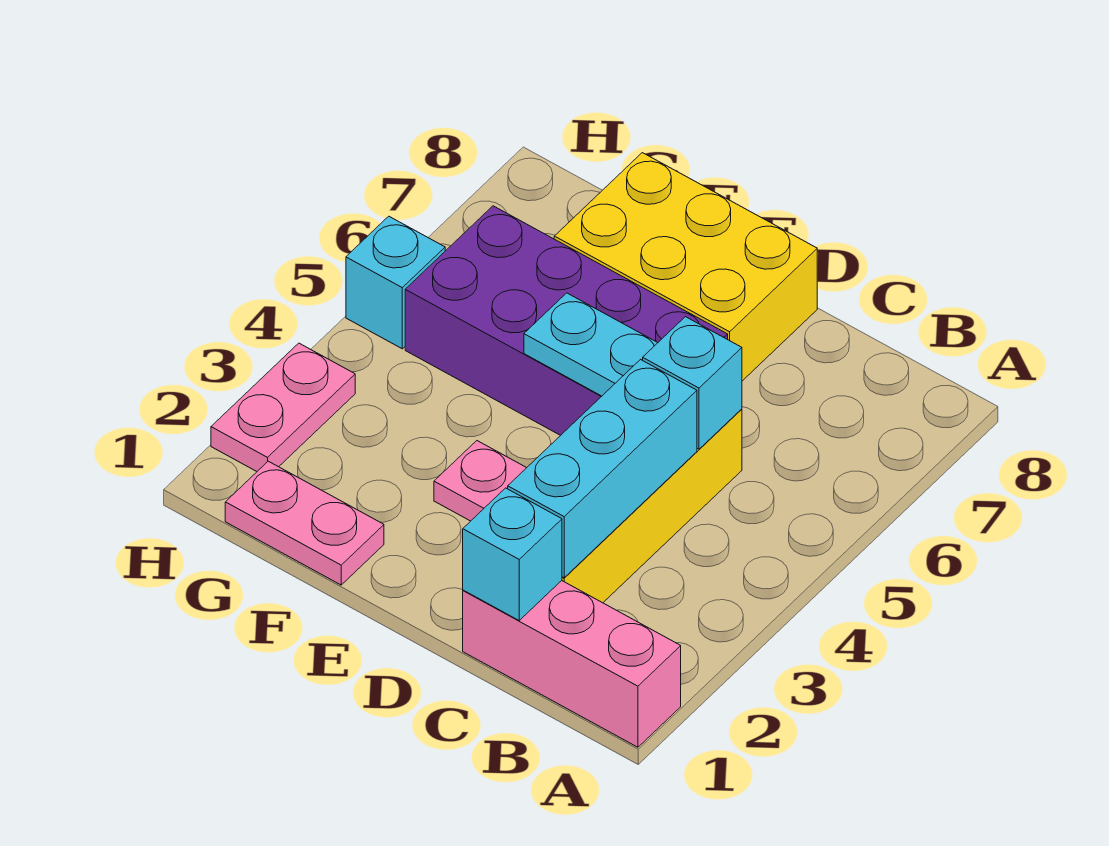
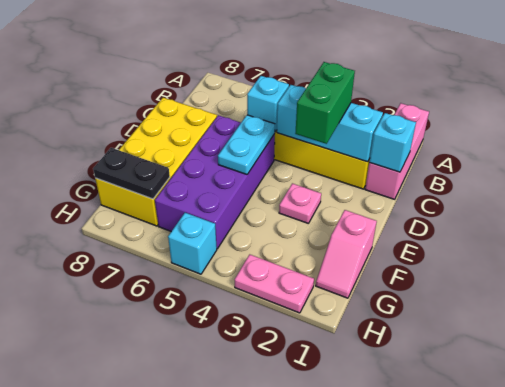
none -> green 1x2 brick [295,62,355,144]
yellow 2x3 brick [554,153,817,381] -> yellow 2x4 brick [95,98,217,226]
pink 1x2 plate [225,461,384,585] -> pink 1x2 slope [316,210,377,298]
none -> black 1x2 plate [93,148,170,199]

